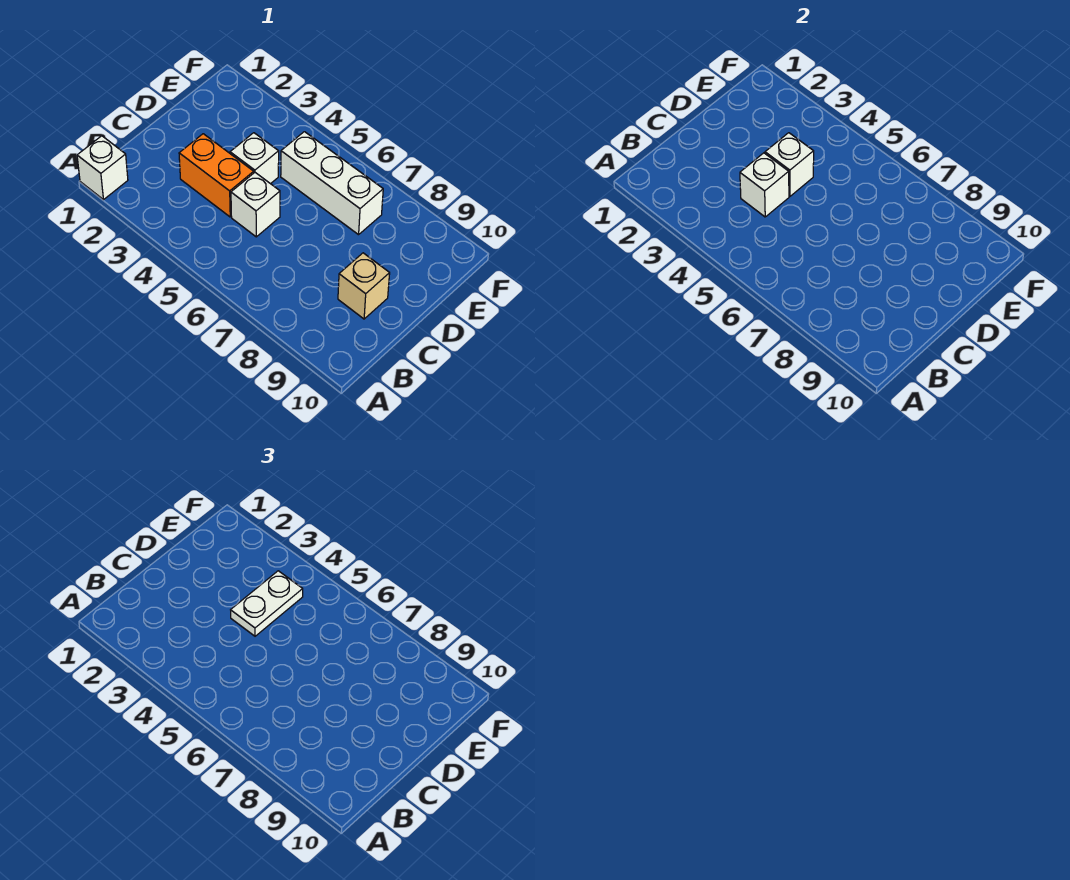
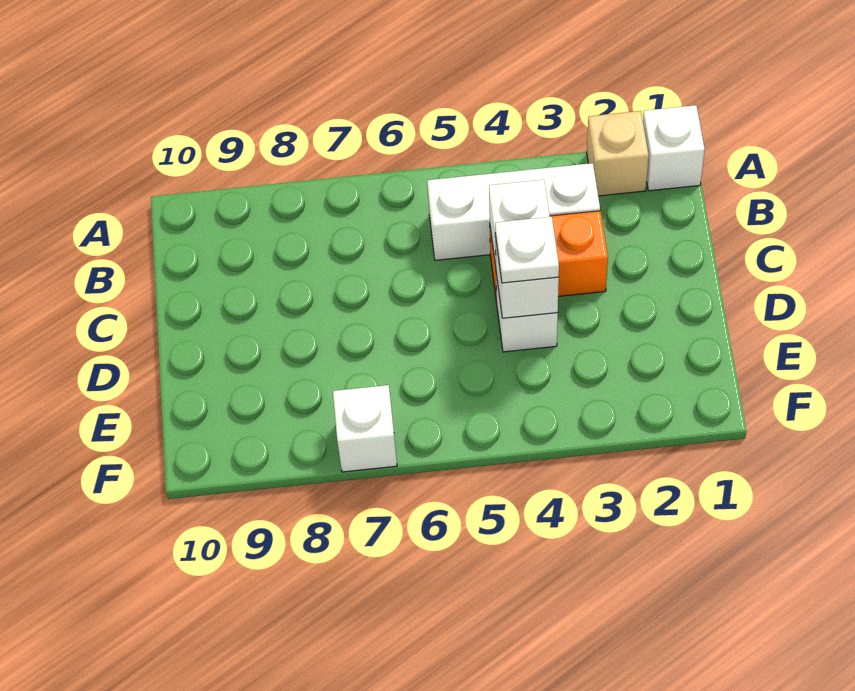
white 1x1 brick [231,173,280,237] -> white 1x1 brick moved to [333,385,397,472]
tan 1x1 brick [338,253,390,319] -> tan 1x1 brick moved to [587,111,649,196]
white 1x2 plate [231,571,303,636] -> white 1x1 plate [495,217,559,283]
white 1x3 brick [281,132,383,235] -> white 1x3 brick moved to [427,163,600,260]

